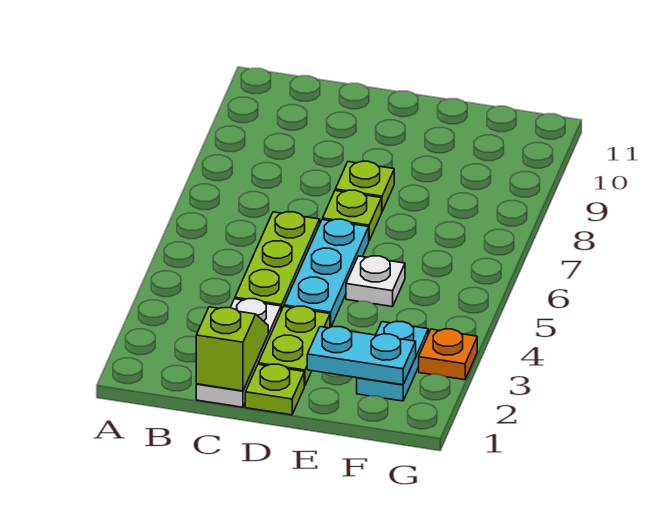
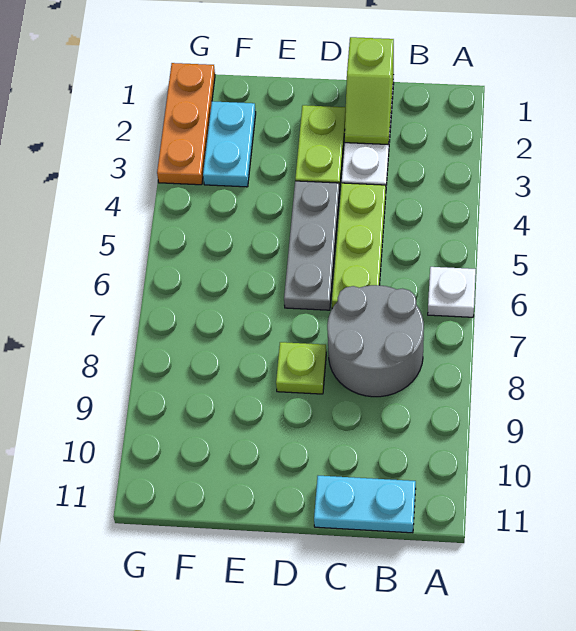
none -> grey 2x2 round brick [327,285,424,397]
lime 1x1 plate [245,364,304,415] -> none
cyan 1x3 plate [284,219,369,327] -> grey 1x3 plate [284,181,340,310]
lime 1x1 plate [323,190,382,240] -> none
cyan 1x2 plate [307,327,416,385] -> cyan 1x2 plate moved to [314,476,416,533]
white 1x1 plate [346,256,405,307] -> white 1x1 plate moved to [428,267,476,317]
orange 1x1 plate [419,329,477,380] -> orange 1x3 plate [157,63,215,185]

